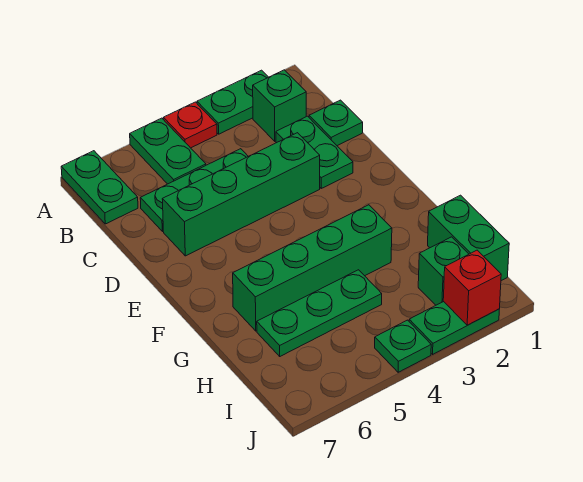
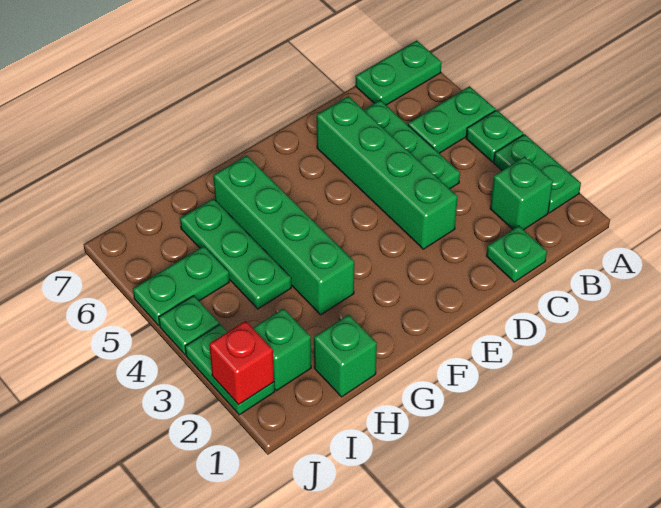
red 1x1 plate [163,102,217,148] -> green 1x1 plate [466,110,523,162]
green 1x2 plate [276,116,353,188] -> green 1x2 plate moved to [133,246,229,325]
green 1x2 brick [428,195,509,281] -> green 1x1 brick [314,315,377,397]

